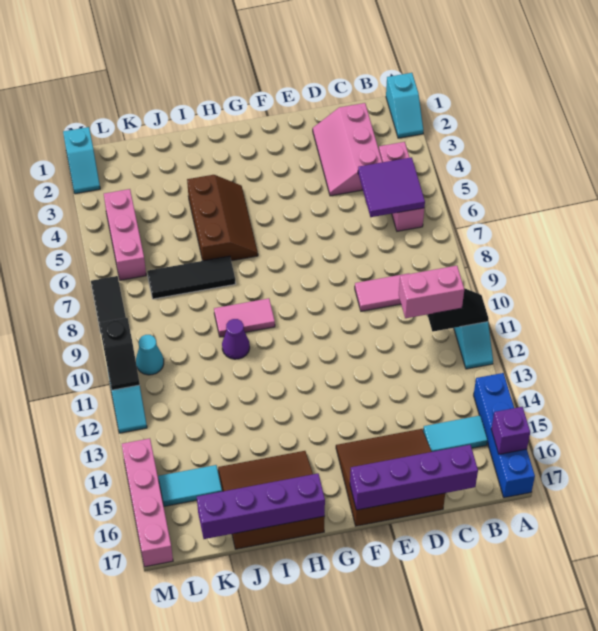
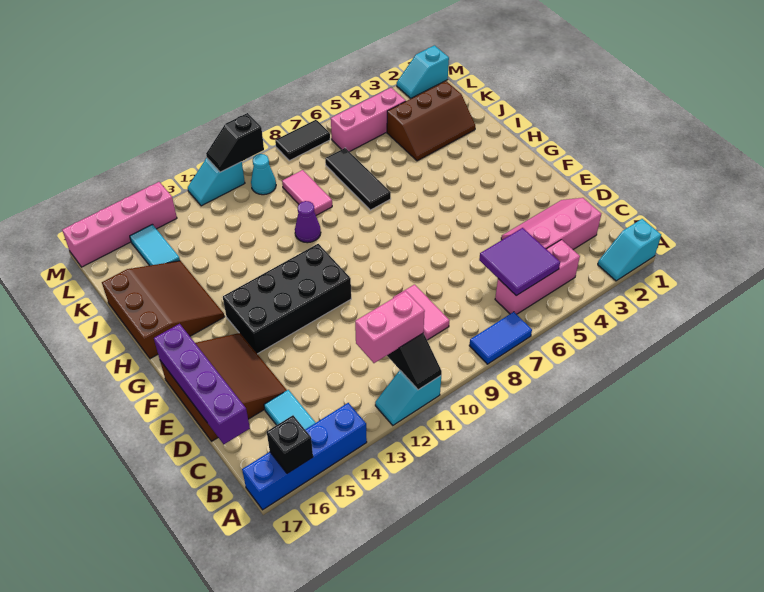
none -> blue 1x2 tile [469,312,532,364]
purple 1x1 brick [491,407,530,454] -> black 1x1 brick [267,415,313,474]
pink 1x2 brick [399,266,464,318] -> pink 1x2 brick turned to [355,291,425,363]
none -> black 2x4 brick [223,244,351,354]
brown 2x3 slope [187,175,258,261] -> brown 2x3 slope moved to [387,81,475,161]
pink 1x2 tile [214,298,275,337] -> pink 1x2 tile moved to [282,170,332,215]
purple 1x4 brick [197,474,325,539] -> none

